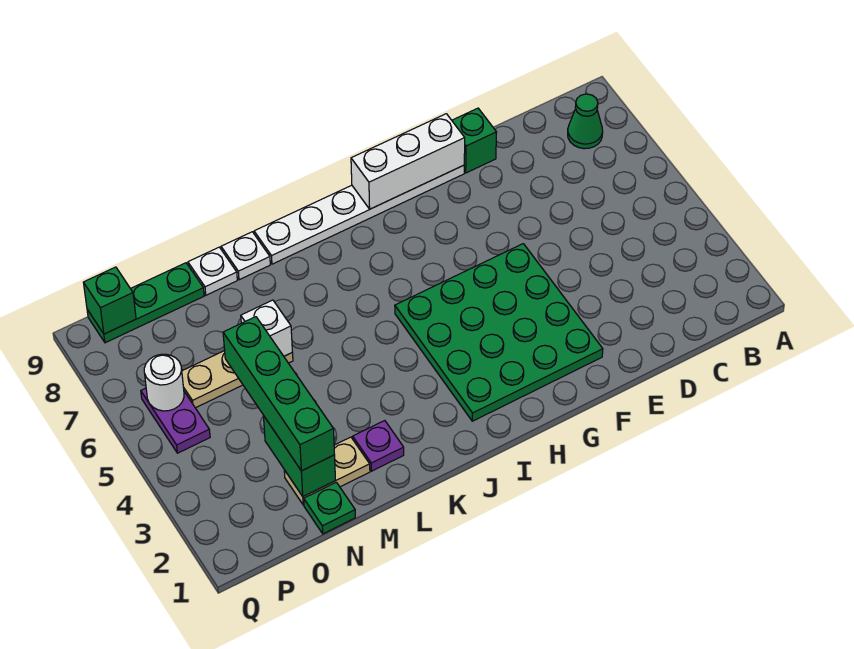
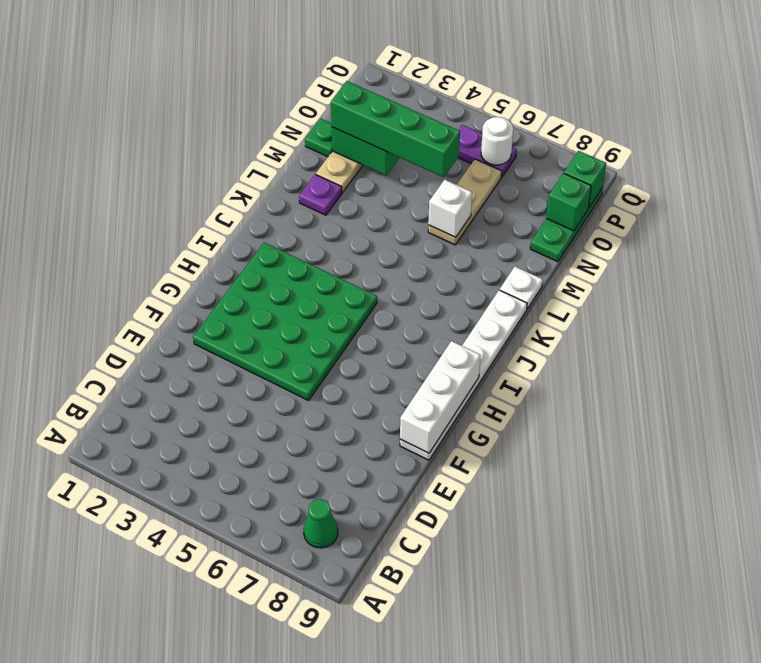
green 1x1 brick [452,108,497,173] -> green 1x1 brick moved to [546,173,591,231]
white 1x1 plate [188,247,237,295] -> none

